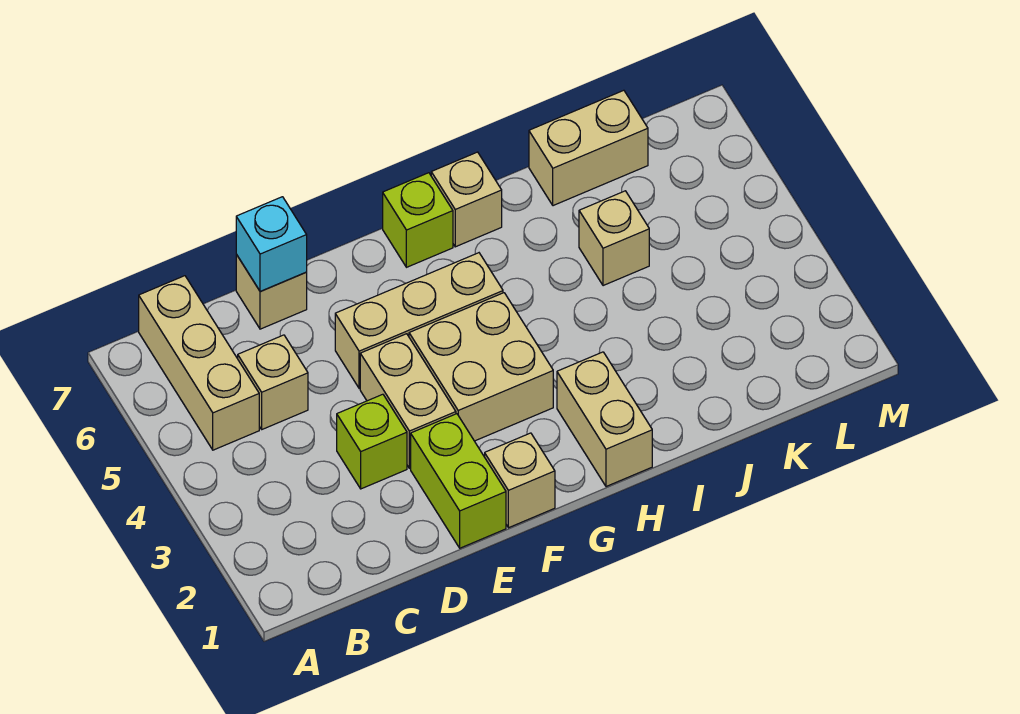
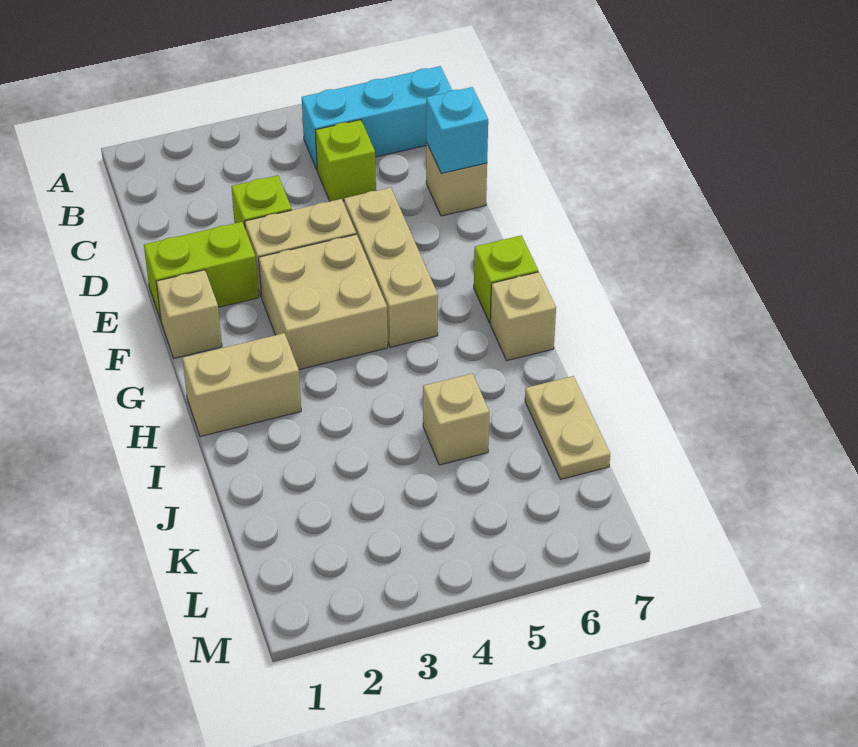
tan 1x3 brick [139,276,259,450] -> cyan 1x3 brick [302,66,452,169]
tan 1x1 brick [238,335,308,429] -> lime 1x1 brick [315,120,376,201]
tan 1x2 brick [529,90,648,206] -> tan 1x2 plate [525,376,610,480]

